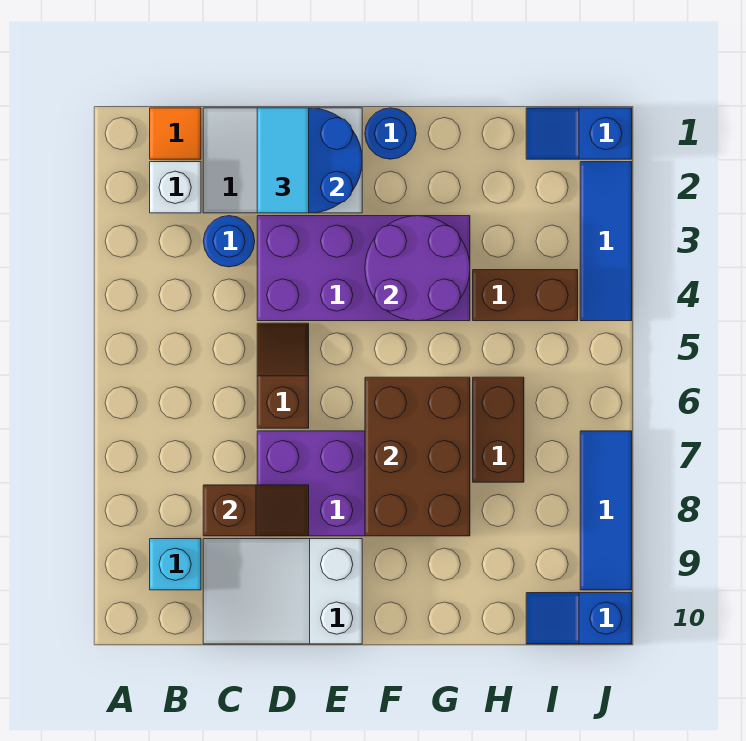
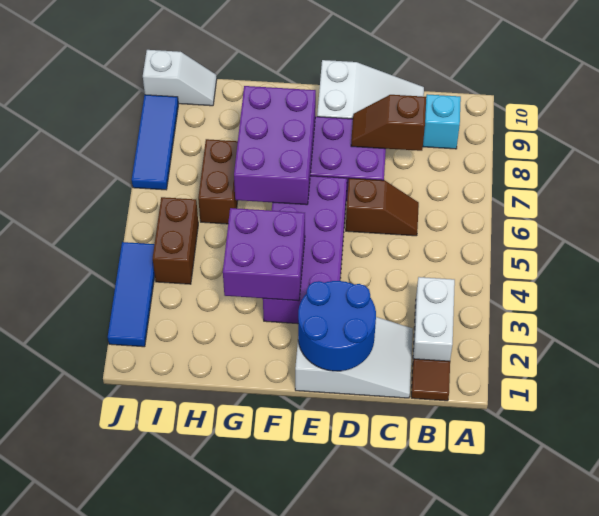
orange 1x1 tile [150,108,201,159] -> brown 1x1 tile [411,359,450,401]
white 1x1 brick [150,162,201,213] -> white 1x2 brick [413,277,455,361]
blue 1x1 round brick [203,216,255,267] -> none
cyan 1x2 tile [257,108,309,213] -> none
purple 2x4 brick [257,216,470,321] -> purple 2x4 brick turned to [263,176,347,324]
brown 1x2 slope [257,323,309,428] -> brown 1x2 slope turned to [346,178,419,236]
blue 1x1 round brick [365,108,416,159] -> none
purple 2x2 round brick [365,216,470,321] -> purple 2x2 brick [223,208,305,301]
brown 2x3 brick [365,377,470,536] -> purple 2x3 brick [234,86,316,205]
brown 1x2 brick [473,270,578,321] -> brown 1x2 brick turned to [153,197,198,284]
blue 1x2 slope [526,108,632,159] -> none
blue 1x2 slope [526,593,632,644] -> white 1x2 slope [143,50,217,106]

